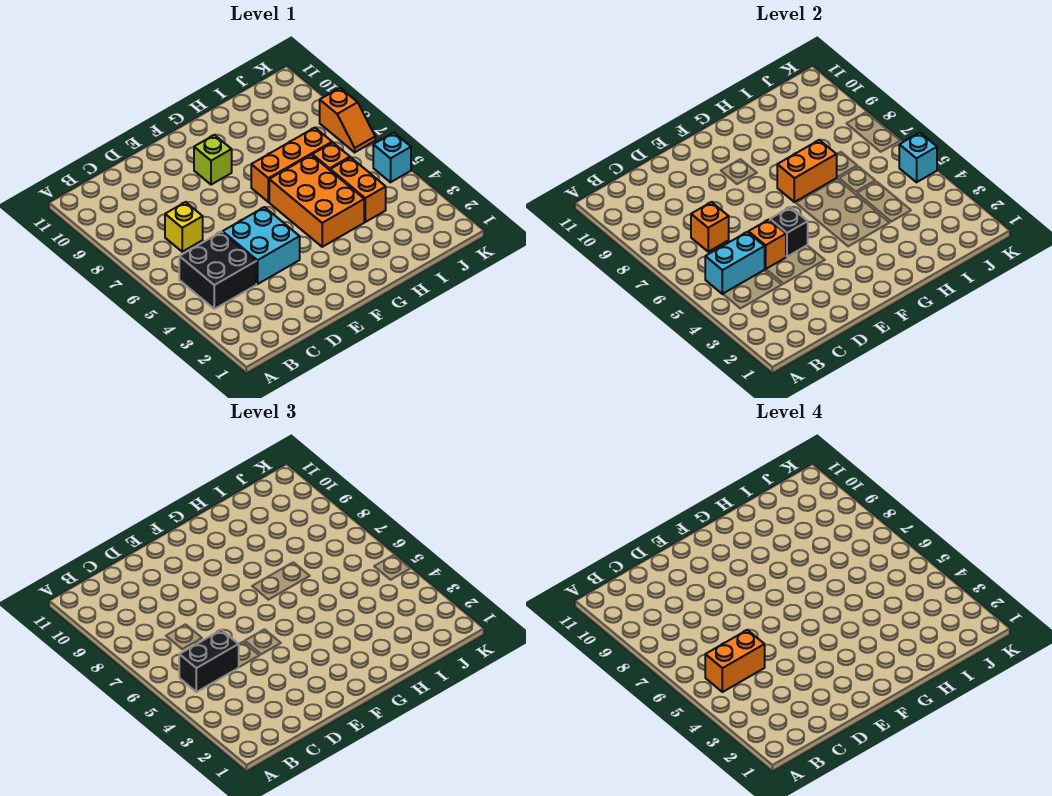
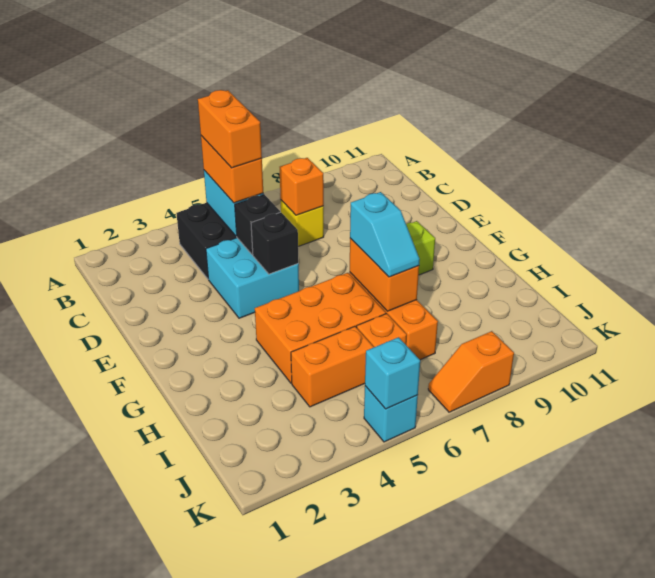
black 1x2 brick [179,630,239,692] -> orange 1x2 brick [201,136,263,203]
orange 1x1 brick [749,220,786,269] -> black 1x1 brick [235,194,280,255]
none -> cyan 1x2 slope [350,192,420,277]

